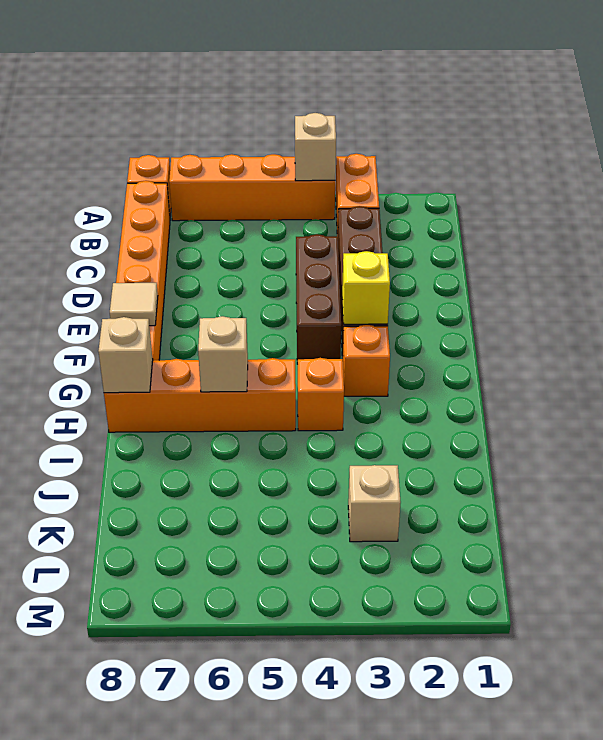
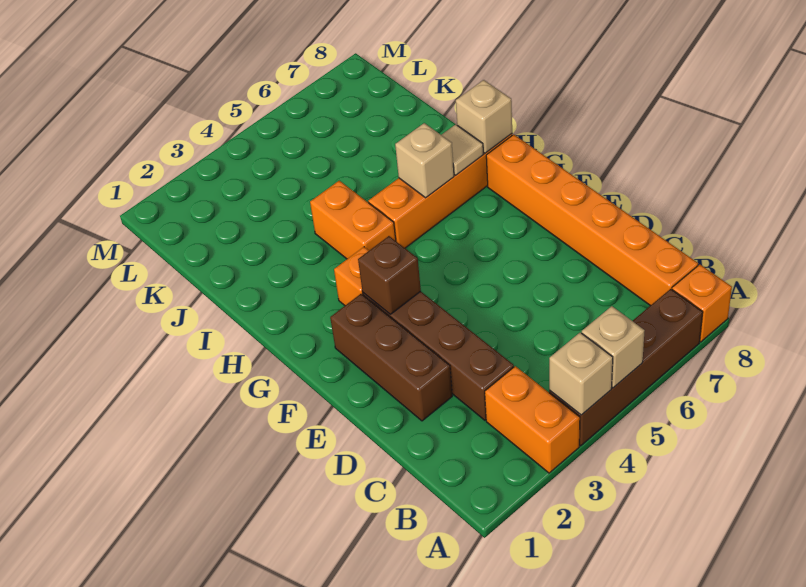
orange 1x4 brick [169,154,335,221] -> brown 1x4 brick [549,289,703,446]
brown 1x3 brick [296,234,341,364] -> brown 1x3 brick moved to [330,294,452,421]
yellow 1x1 brick [342,251,390,324] -> brown 1x1 brick [358,236,421,314]
tan 1x1 tile [110,283,158,326] -> tan 1x1 tile moved to [442,124,484,175]
orange 1x1 brick [298,358,344,431] -> orange 1x2 brick [310,181,396,259]
tan 1x1 brick [348,465,401,542] -> tan 1x1 brick moved to [582,306,645,388]

